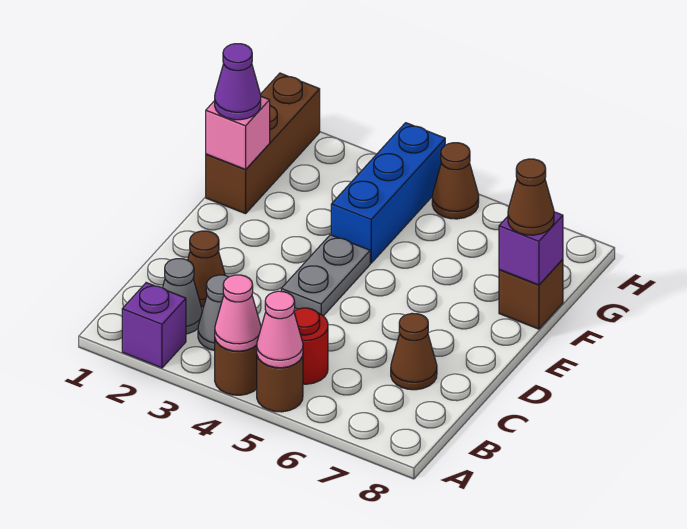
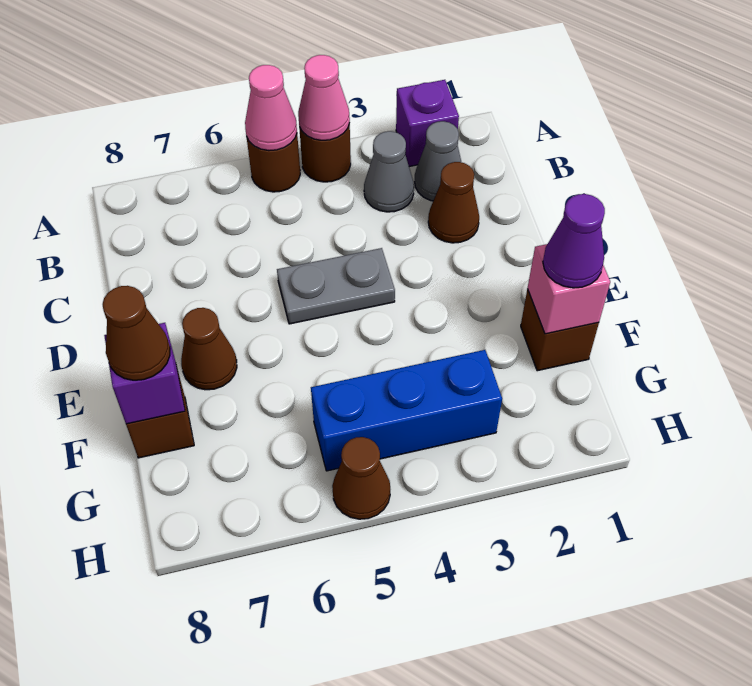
red 1x1 round brick [294,308,328,384] -> none
brown 1x1 cone [391,313,437,390] -> brown 1x1 cone moved to [181,308,237,390]
grey 1x2 plate [281,235,370,316] -> grey 1x2 plate turned to [277,248,395,324]
brown 1x3 brick [206,73,320,214] -> brown 1x1 brick [521,289,599,371]
blue 1x3 brick [331,123,445,263] -> blue 1x3 brick turned to [311,350,502,471]

